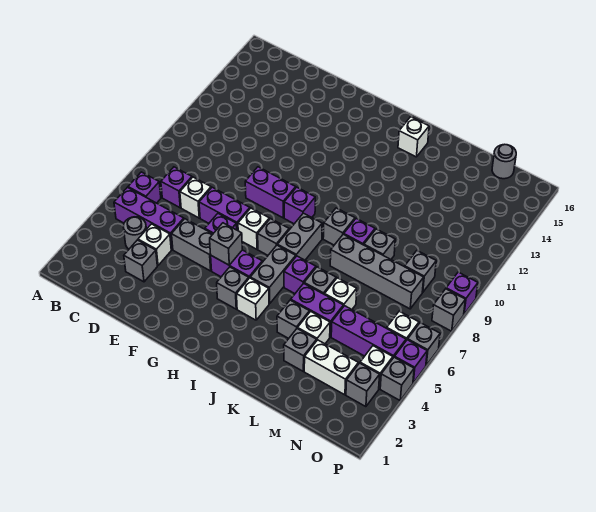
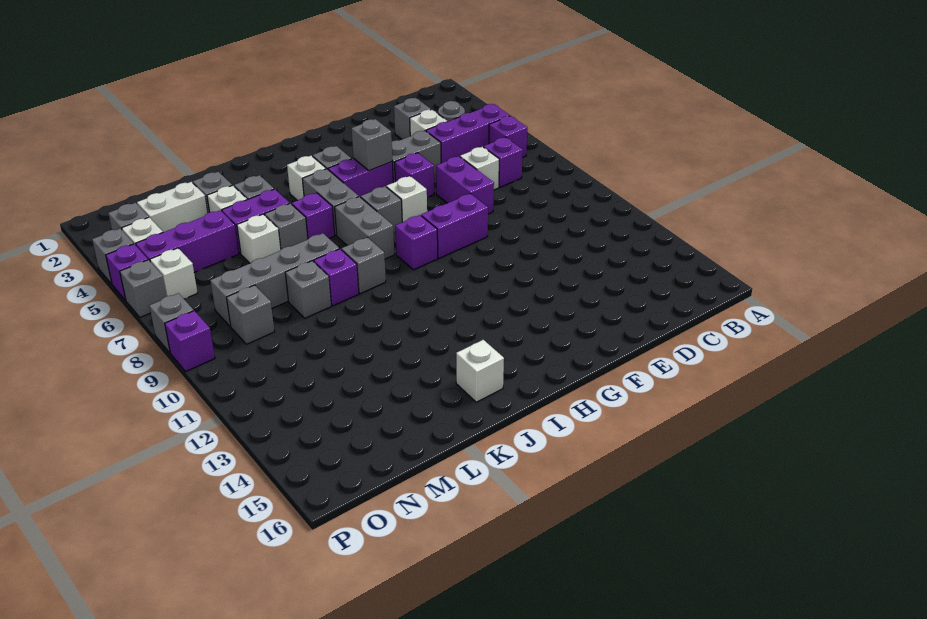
purple 1x2 brick [199,187,250,231] -> purple 1x2 brick turned to [436,156,494,214]
grey 1x1 round brick [492,145,516,179] -> none

